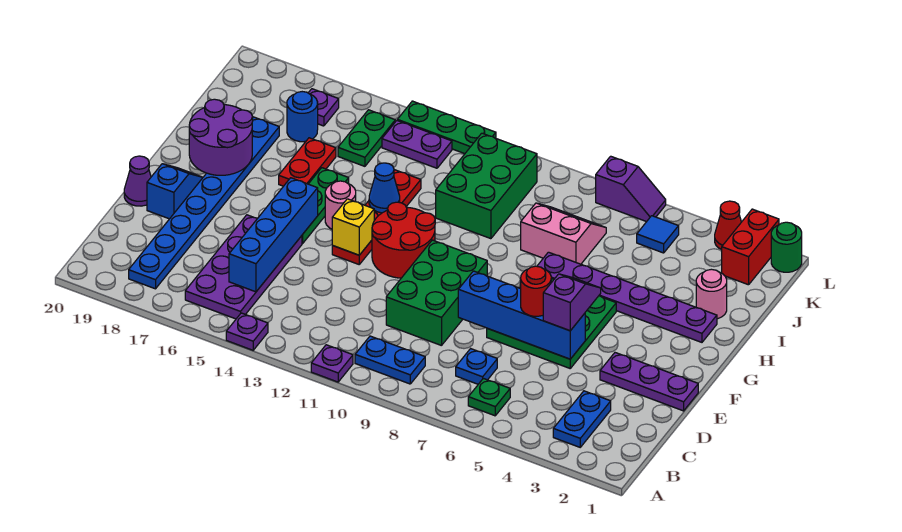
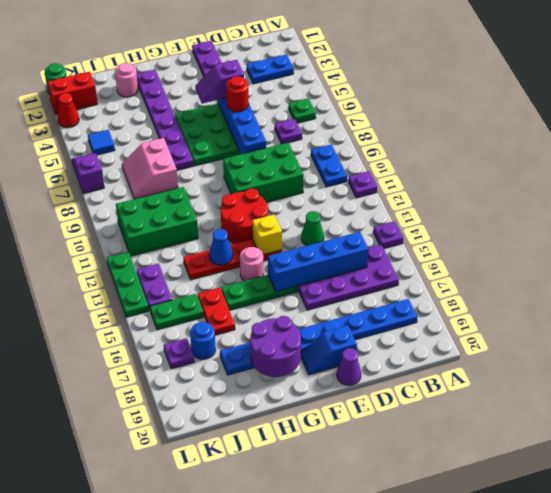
blue 1x1 plate [456,349,497,384] -> purple 1x1 plate [275,119,302,144]
none -> green 1x1 cone [301,211,324,246]
red 1x2 plate [279,138,336,186] -> red 1x2 plate turned to [198,287,235,335]

